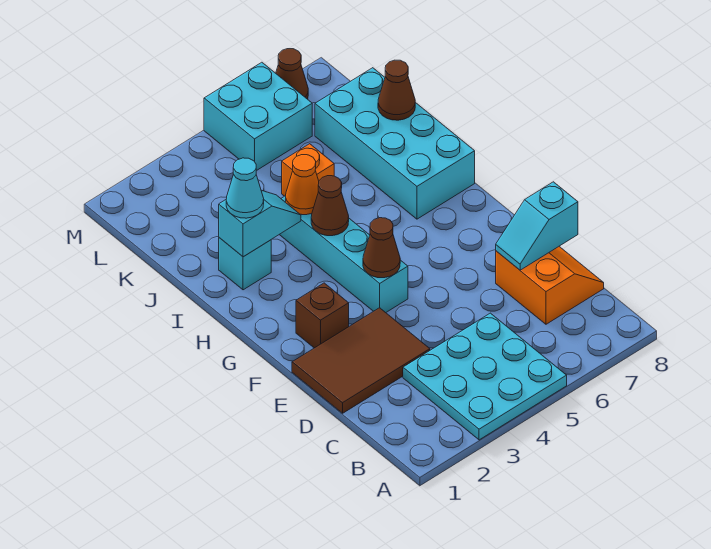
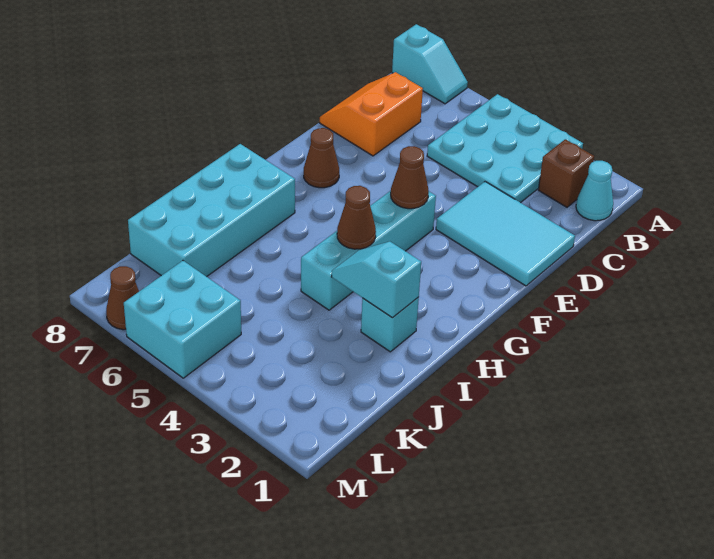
brown 2x3 tile [292,308,430,413] -> cyan 2x3 tile [436,182,575,286]
cyan 1x2 slope [496,182,578,270] -> cyan 1x2 slope moved to [392,24,468,104]
brown 1x1 brick [296,283,349,348] -> brown 1x1 brick moved to [538,139,594,207]
cyan 1x1 cone [226,158,264,218] -> cyan 1x1 cone moved to [576,161,613,221]
orange 1x1 cone [286,155,319,215] -> none
orange 1x1 brick [282,144,334,196] -> none
brown 1x1 cone [378,60,415,120] -> brown 1x1 cone moved to [304,128,339,188]

